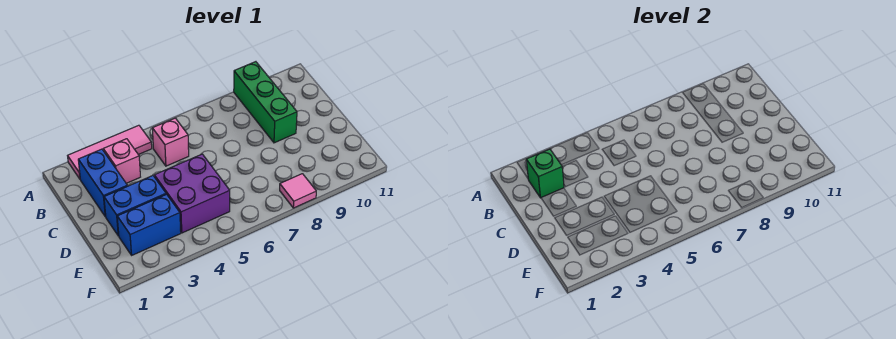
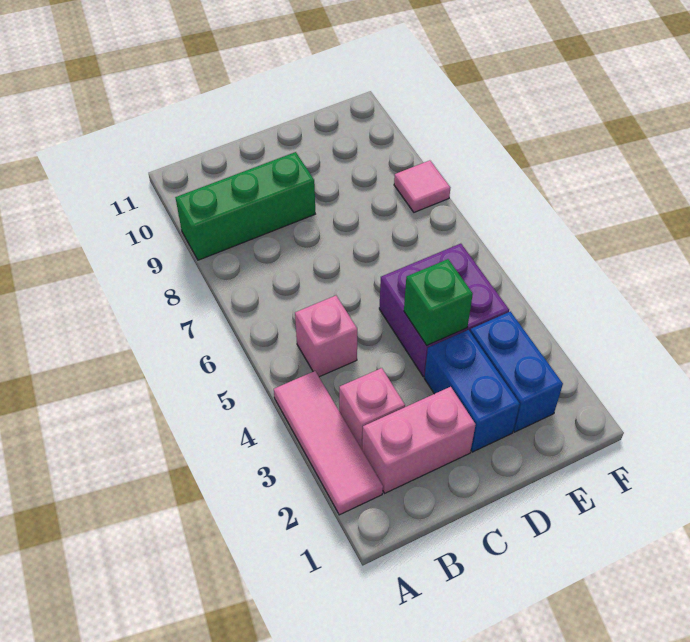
blue 1x2 brick [78,149,127,216] -> pink 1x2 brick [362,387,476,493]
green 1x1 brick [526,149,564,198] -> green 1x1 brick moved to [404,259,473,345]

